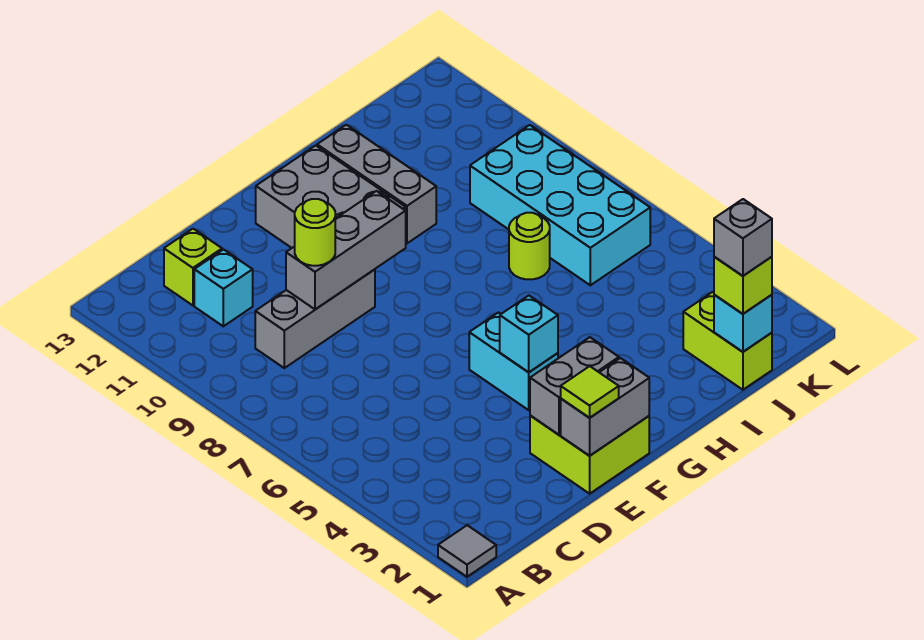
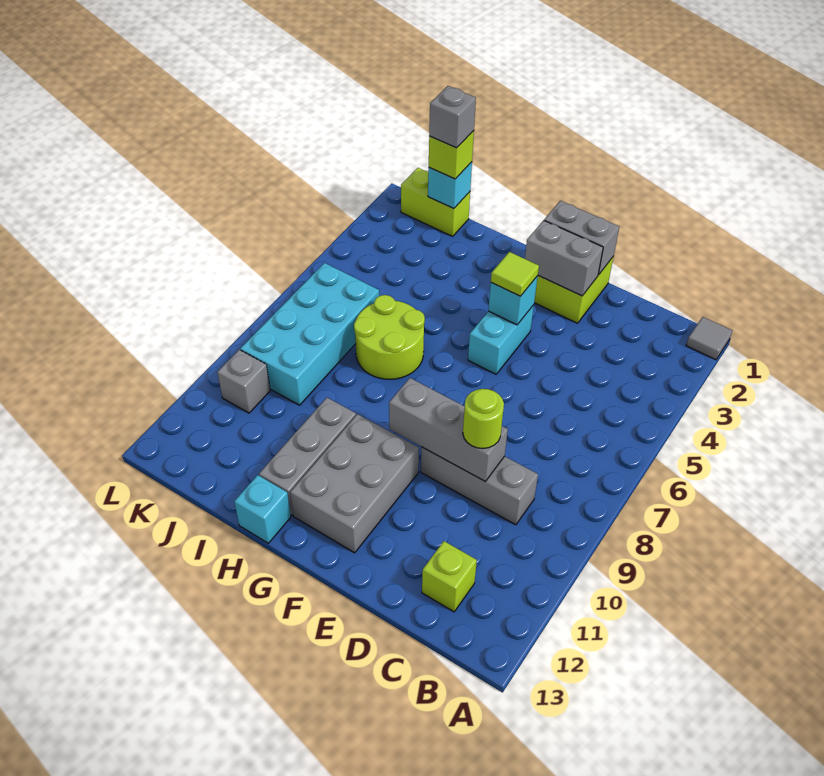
cyan 1x1 brick [194,250,253,326] -> cyan 1x1 brick moved to [234,475,291,543]
lime 1x1 tile [561,366,619,418] -> lime 1x1 tile moved to [491,252,539,296]
lime 1x1 round brick [509,213,550,279] -> lime 2x2 round brick [354,295,425,379]
lime 1x2 brick [683,292,772,390] -> lime 1x2 brick turned to [401,168,470,236]
none -> grey 1x1 brick [217,350,270,413]

